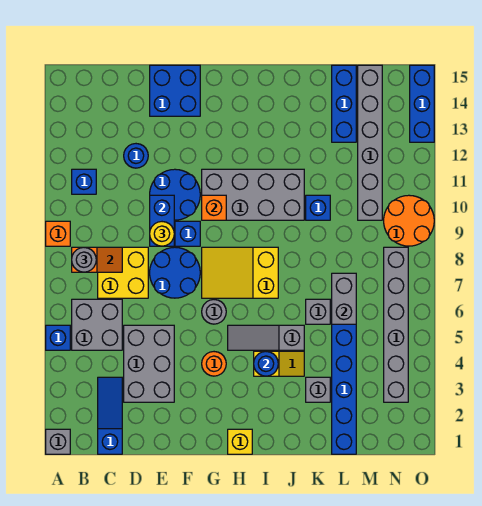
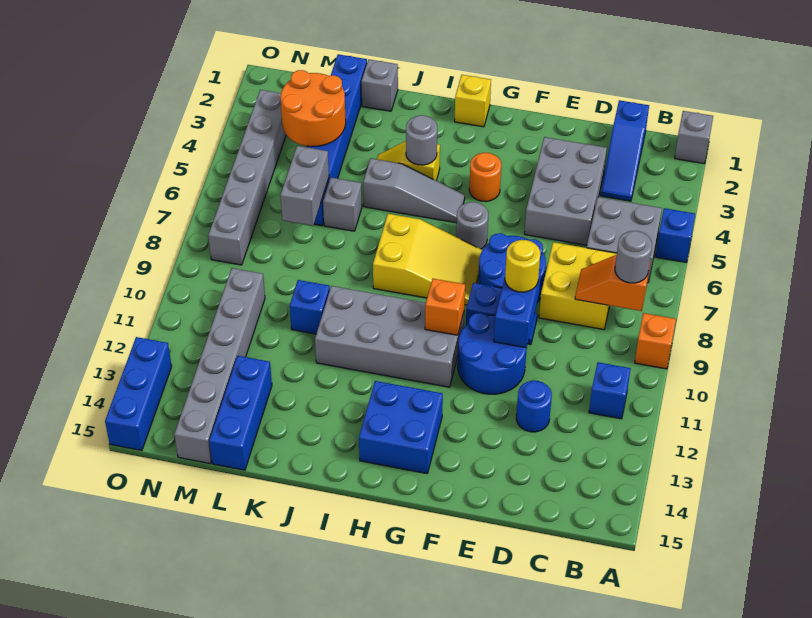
blue 2x2 brick [150,65,200,116] -> blue 2x2 brick moved to [359,381,443,474]
blue 1x1 round brick [254,351,278,376] -> grey 1x1 round brick [406,115,437,165]
grey 1x1 brick [306,377,330,402] -> grey 1x1 brick moved to [361,59,398,111]
orange 2x2 round brick [384,195,434,246] -> orange 2x2 round brick moved to [281,70,346,147]

